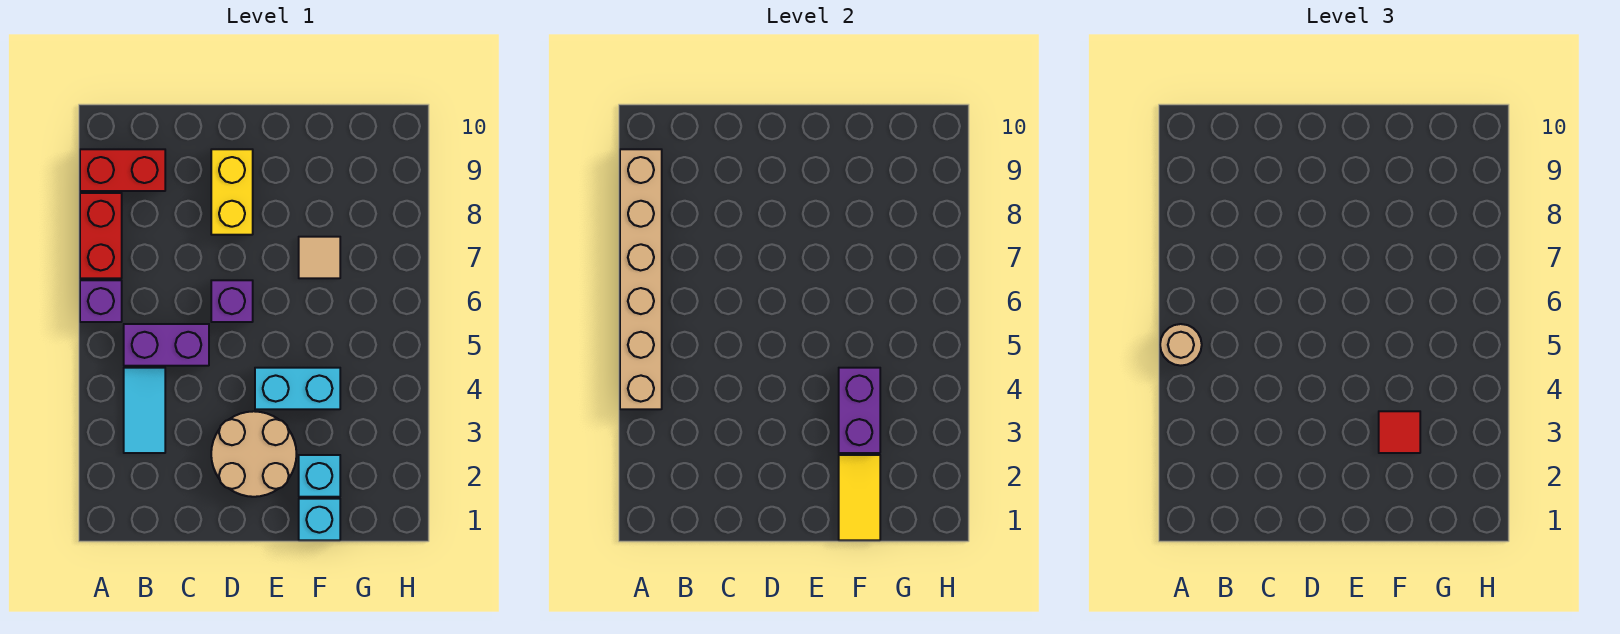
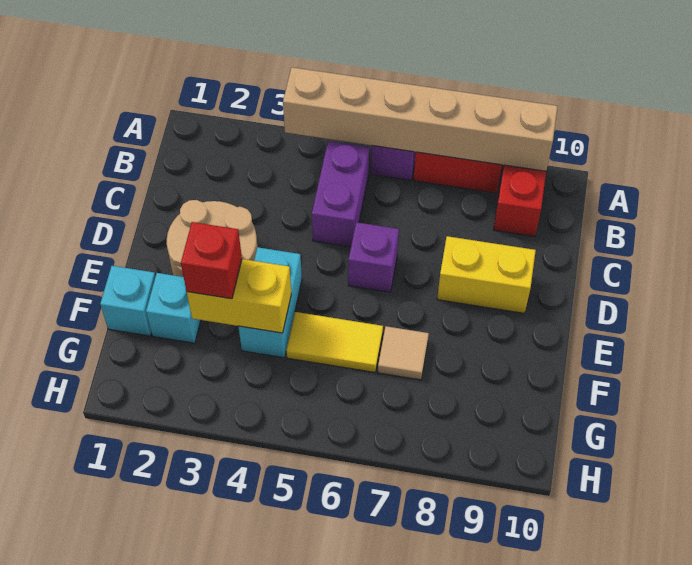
tan 1x1 round brick [1160,324,1202,366] -> none
cyan 1x2 tile [124,368,165,453] -> none
yellow 1x2 tile [839,455,880,540] -> yellow 1x2 tile moved to [286,312,383,372]
purple 1x2 brick [839,368,880,453] -> yellow 1x2 brick [187,259,291,333]
red 1x1 tile [1379,411,1420,453] -> red 1x1 brick [181,222,242,299]

